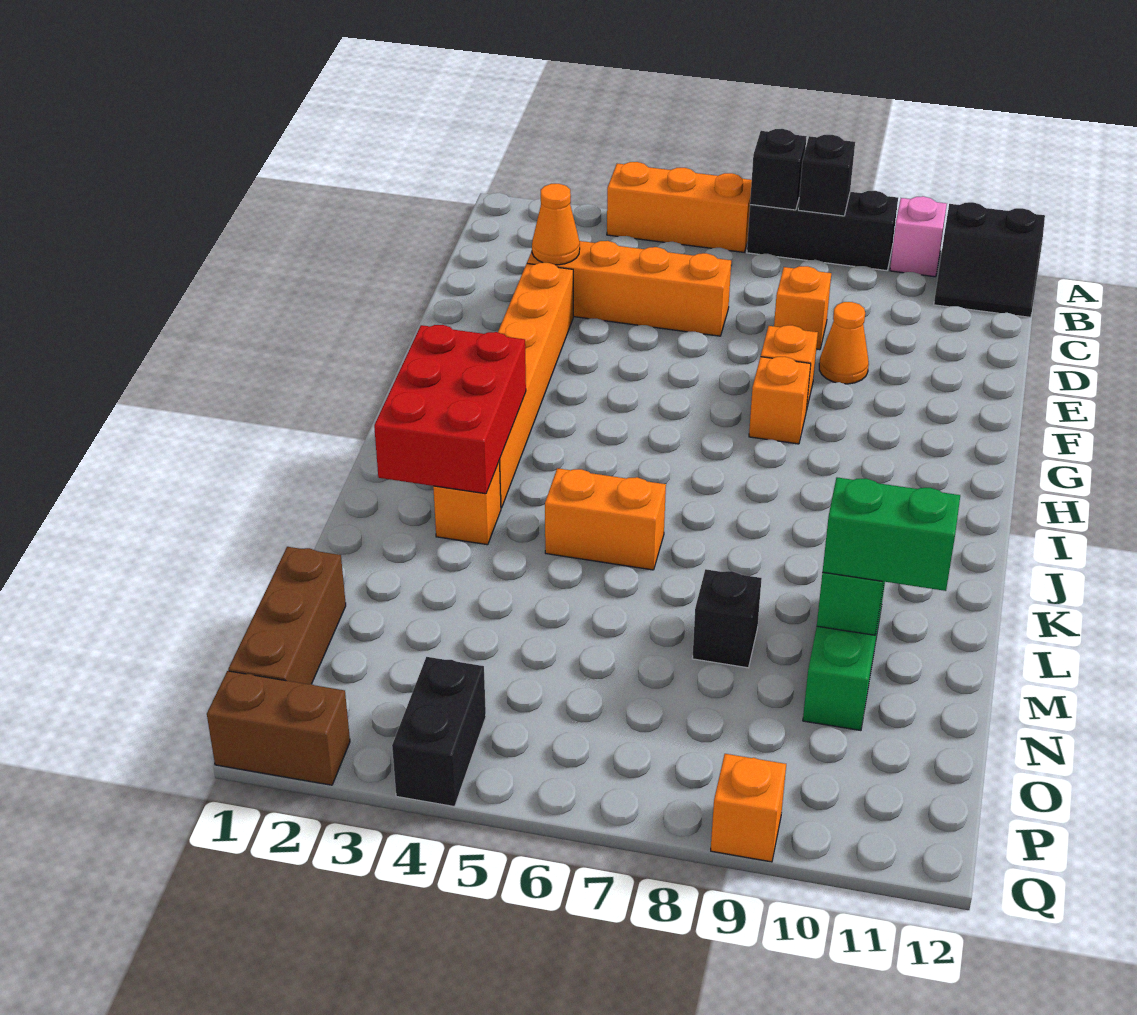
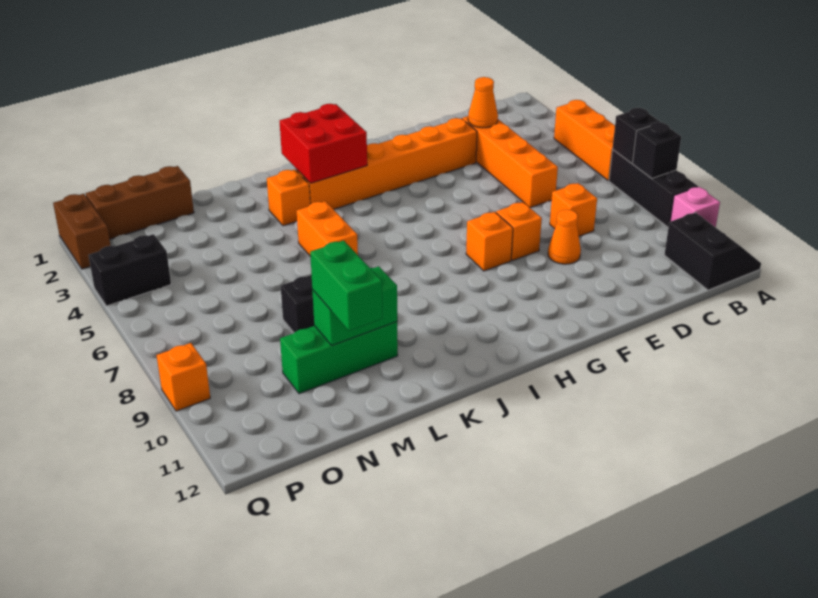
black 2x2 slope [934,202,1045,317] -> black 2x2 slope turned to [664,212,761,290]
red 2x3 brick [374,325,526,494] -> red 2x2 brick [280,104,367,183]

